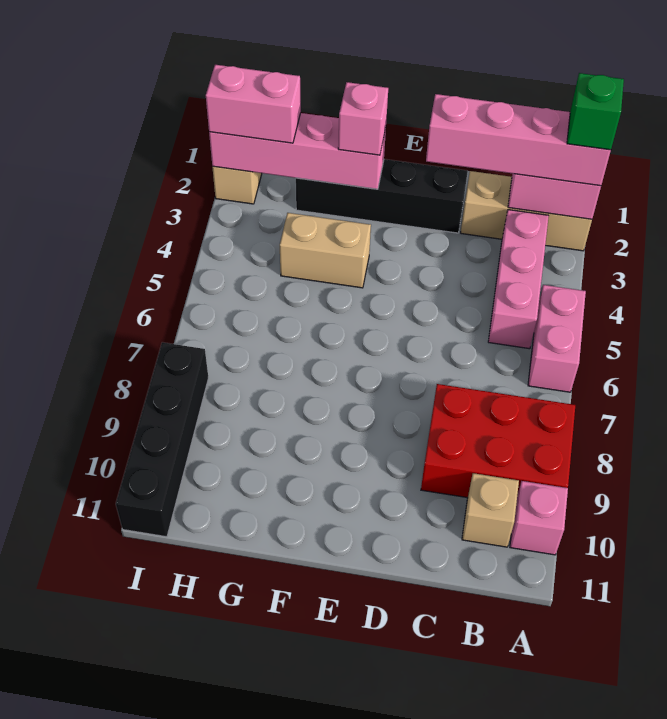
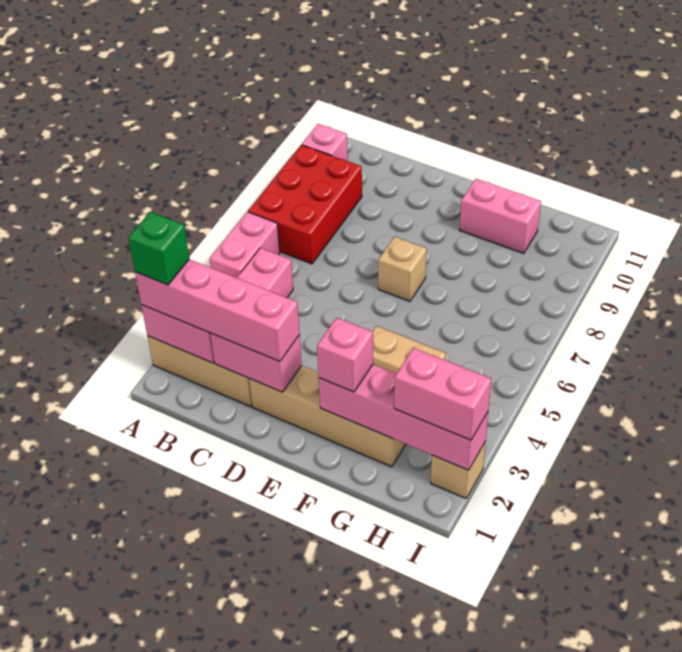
red 2x3 brick [421,384,575,498] -> red 2x3 brick turned to [248,145,362,264]
tan 1x1 brick [462,473,519,547] -> tan 1x1 brick moved to [378,237,427,302]
none -> pink 1x2 brick [210,333,302,392]
black 1x4 brick [296,159,468,233] -> tan 1x4 brick [249,366,406,467]
none -> pink 1x2 brick [459,179,541,253]
black 1x4 brick [116,342,208,537] -> none

